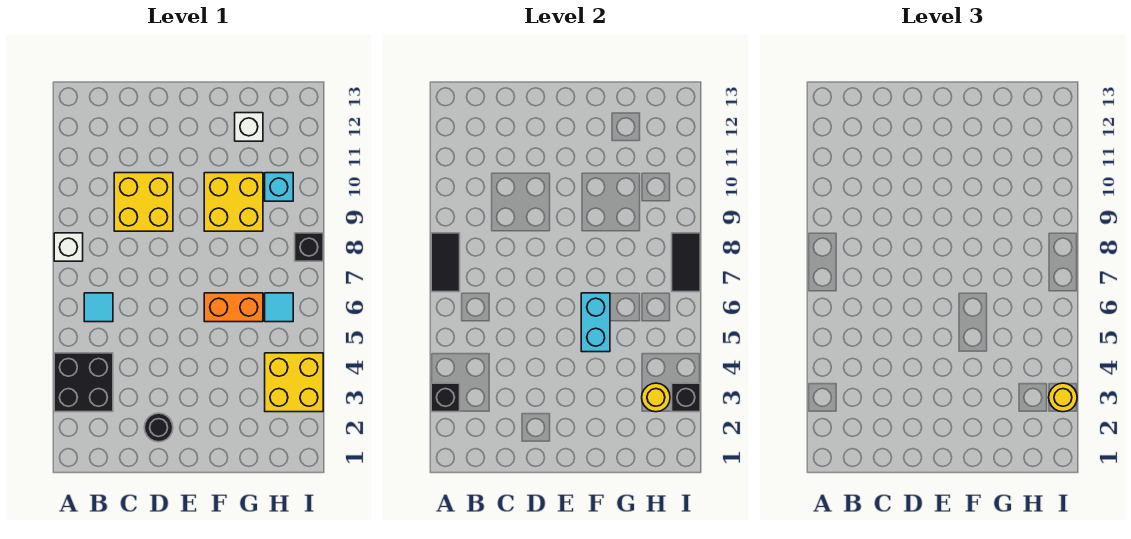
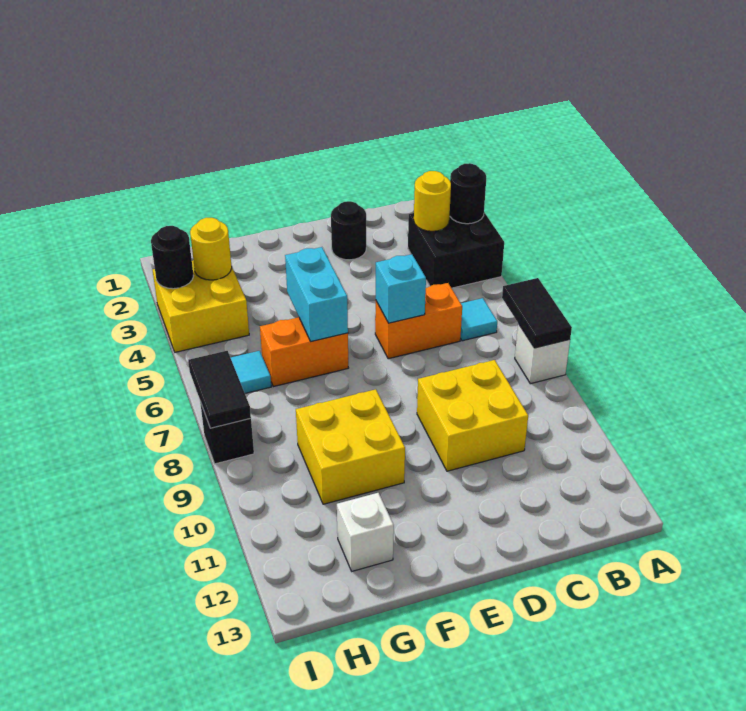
black 1x1 brick [431,383,460,412] -> black 1x1 round brick [450,163,486,224]
none -> orange 1x2 brick [375,283,462,359]
cyan 1x1 brick [265,173,293,201] -> cyan 1x1 brick moved to [376,254,426,323]
black 1x1 brick [672,383,700,412] -> black 1x1 round brick [151,226,193,289]
yellow 1x1 round brick [1049,383,1077,412] -> yellow 1x1 round brick moved to [414,171,451,231]

